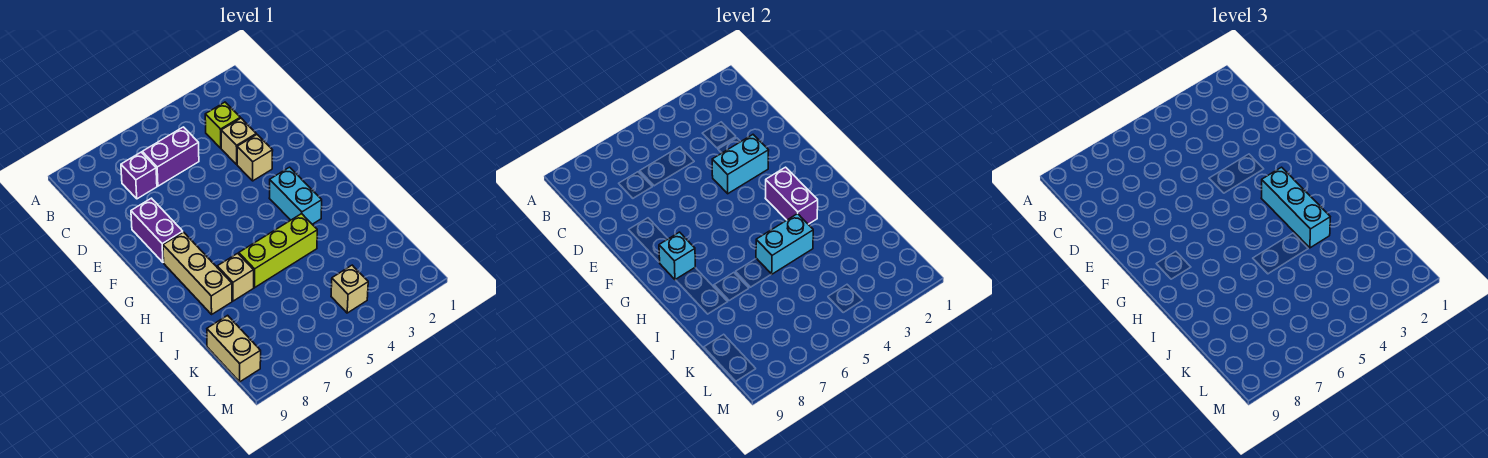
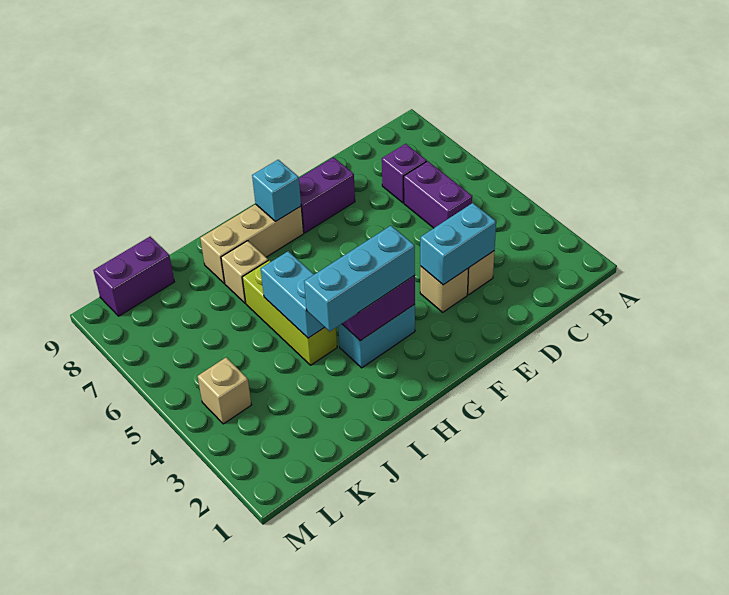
lime 1x1 brick [205,102,240,148] -> none
cyan 1x2 brick [712,135,769,194] -> cyan 1x2 brick turned to [420,203,496,285]
tan 1x2 brick [207,315,261,382] -> purple 1x2 brick [93,237,174,316]

